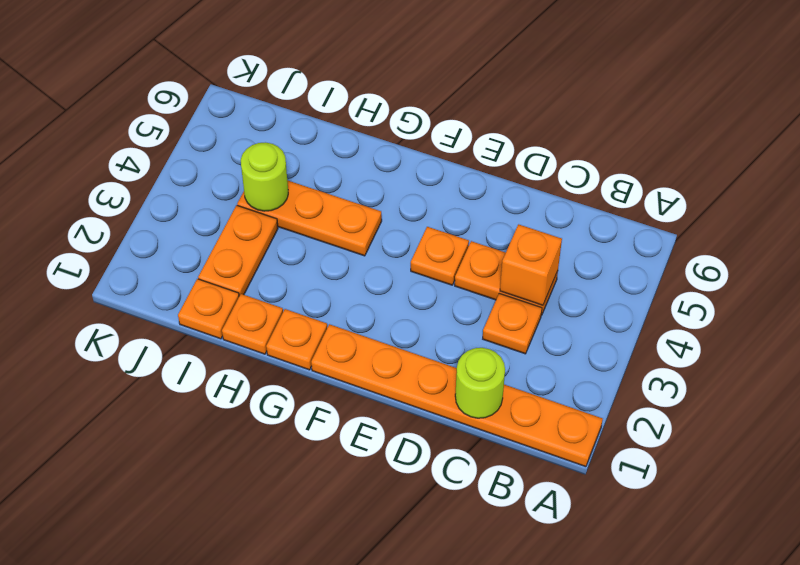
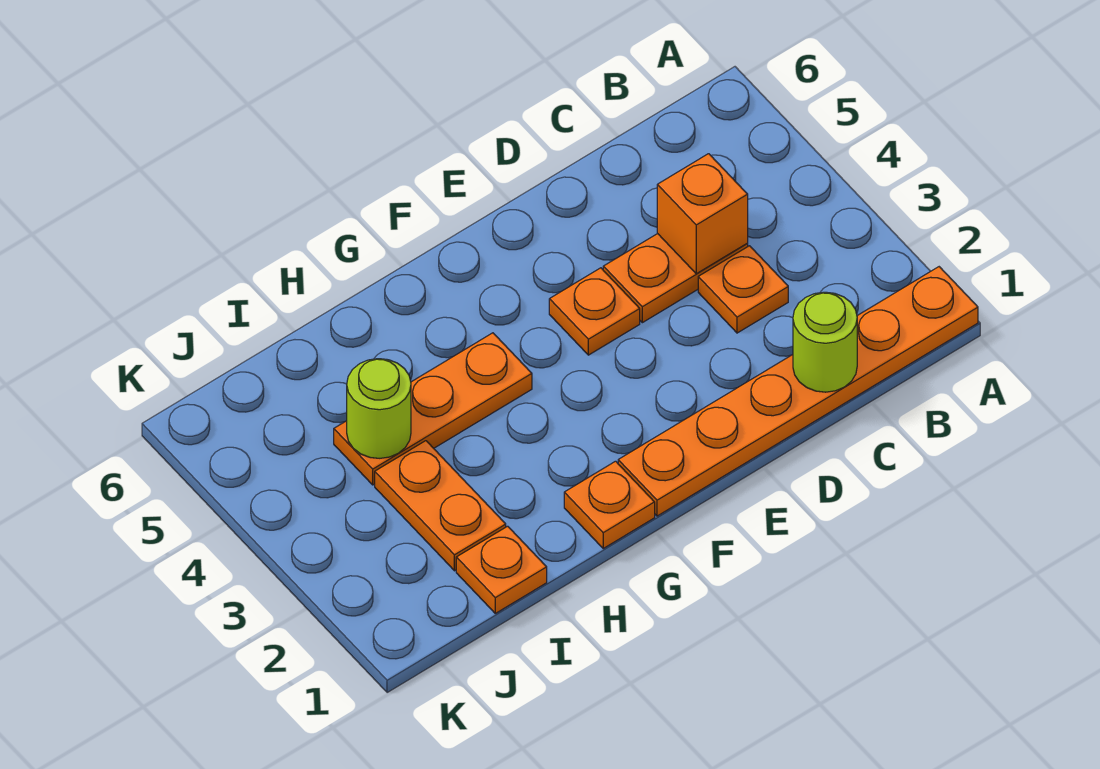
orange 1x1 plate [222,294,283,354] -> none

